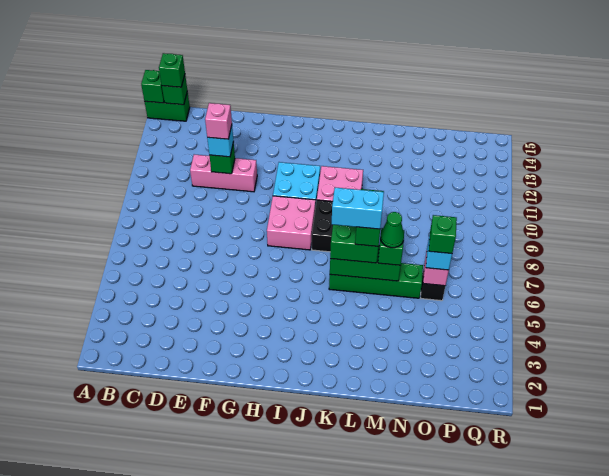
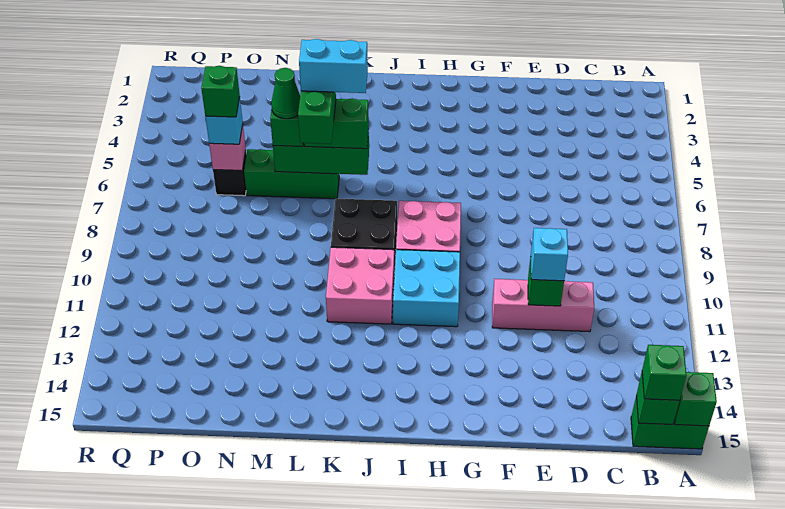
pink 1x1 brick [205,103,232,139] -> none
green 1x4 brick [329,263,423,298] -> green 1x3 brick [244,149,339,199]

